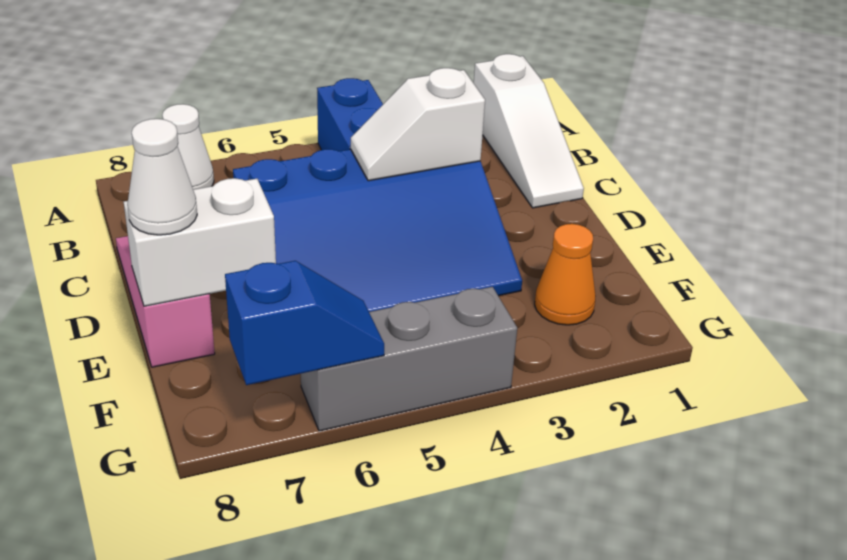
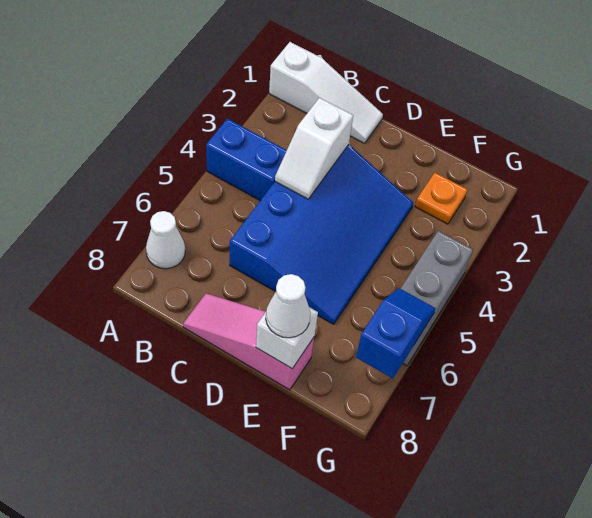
white 1x2 brick [124,178,276,306] -> white 1x1 brick [256,307,318,368]
orange 1x1 cone [535,224,596,325] -> orange 1x1 plate [415,173,468,224]

